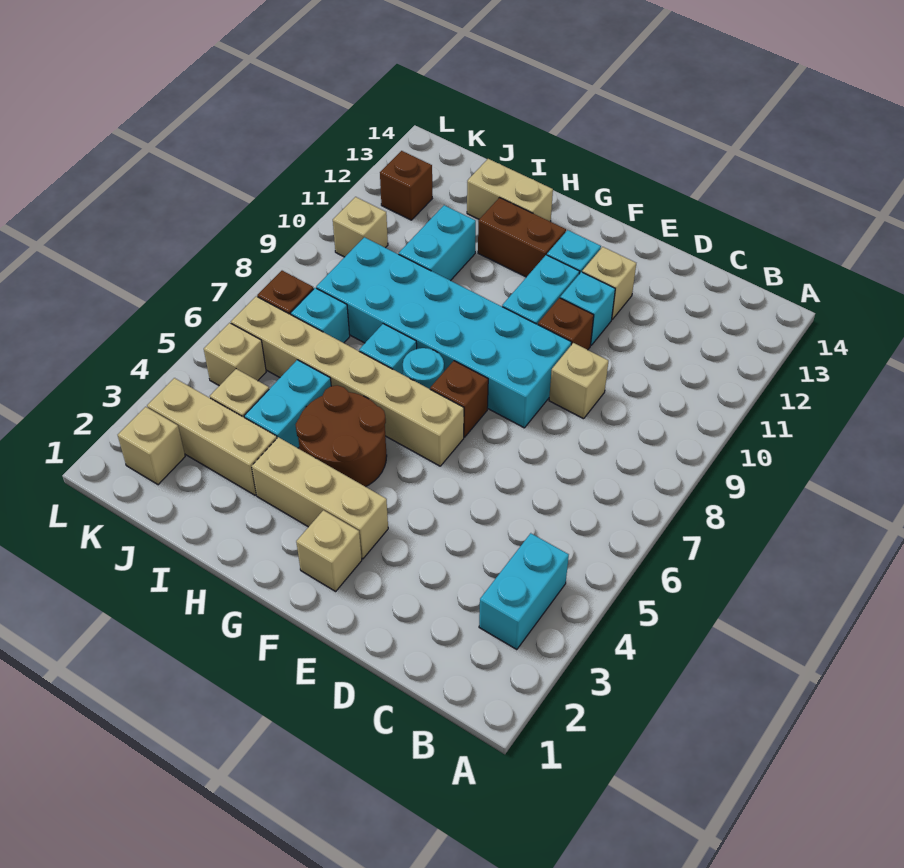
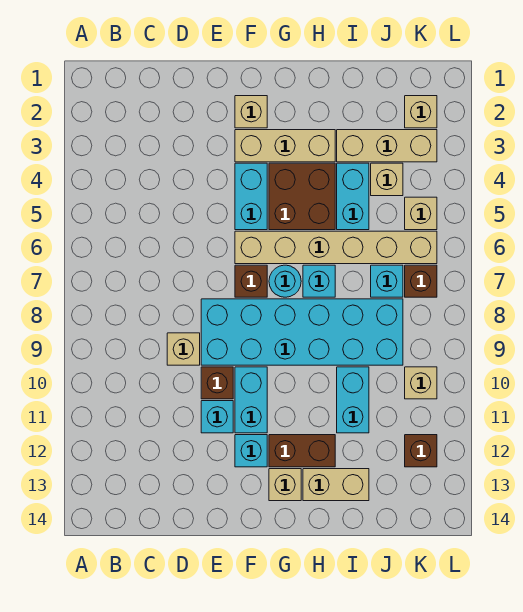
cyan 1x2 brick [479,533,569,650] -> cyan 1x2 brick moved to [235,163,267,230]
tan 1x1 brick [582,247,636,319] -> tan 1x1 brick moved to [269,469,301,501]
brown 2x2 round brick [296,385,387,487] -> brown 2x2 brick [269,163,335,230]

